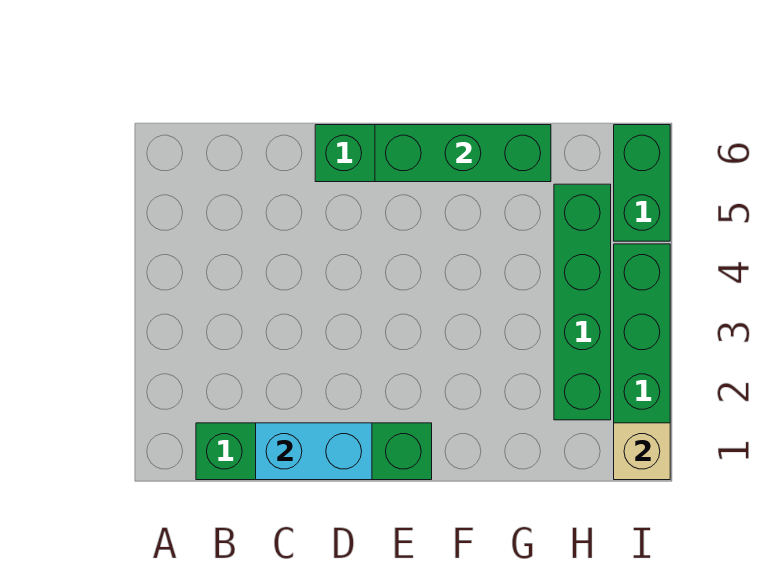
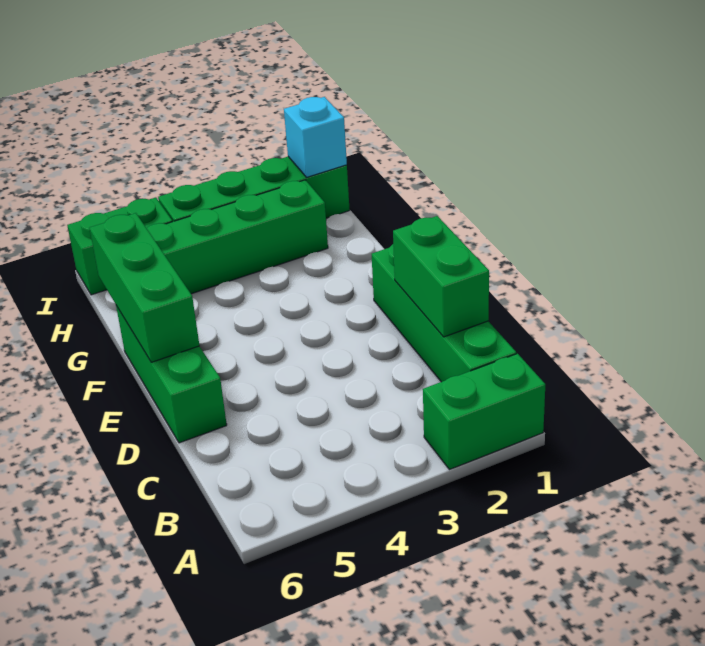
none -> green 1x2 brick [423,354,545,470]
cyan 1x2 brick [256,423,372,480] -> green 1x2 brick [393,216,489,337]
tan 1x1 brick [614,423,670,480] -> cyan 1x1 brick [284,97,347,177]

